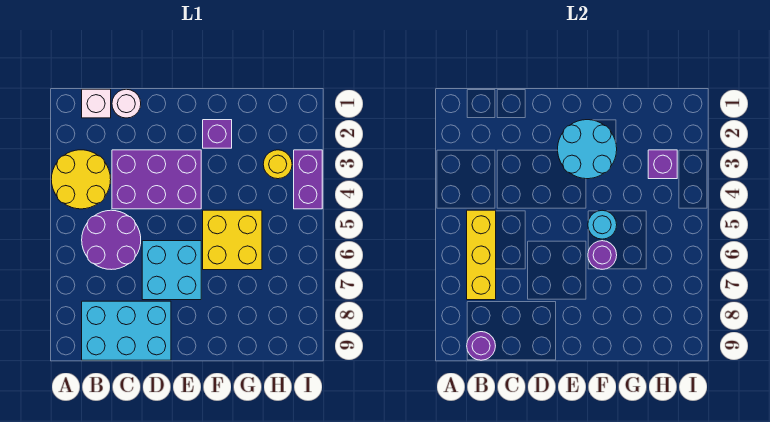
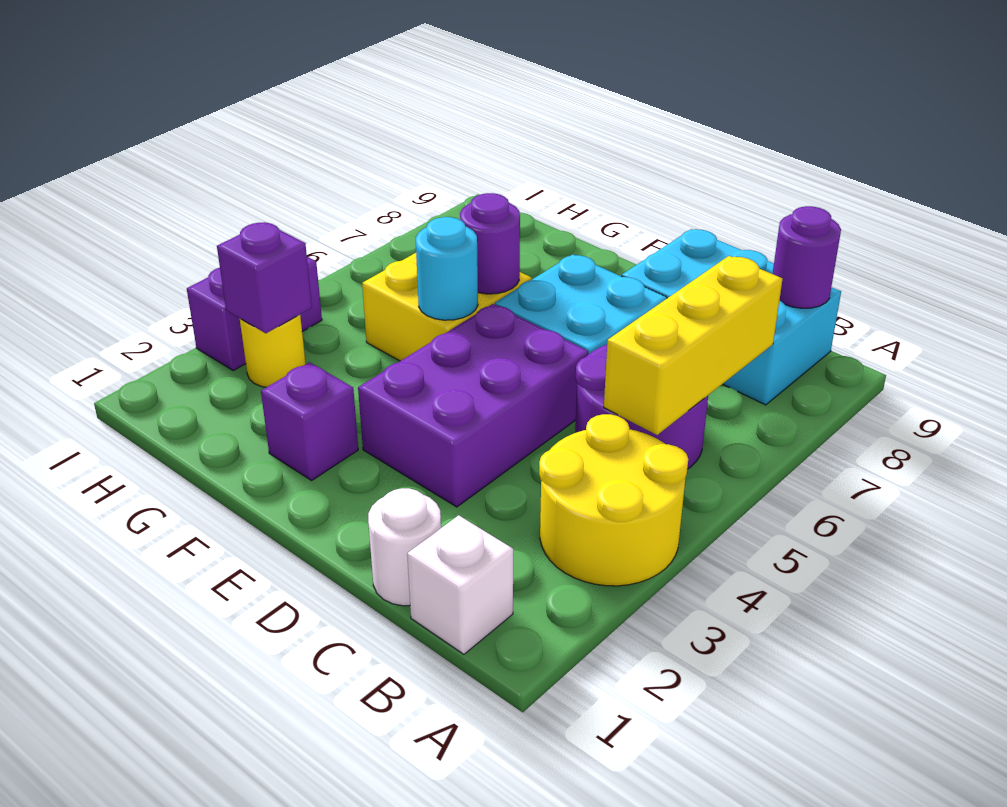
purple 2x3 brick [112,150,201,209] -> purple 2x3 brick turned to [358,304,588,507]
cyan 2x2 round brick [558,120,617,179] -> none

